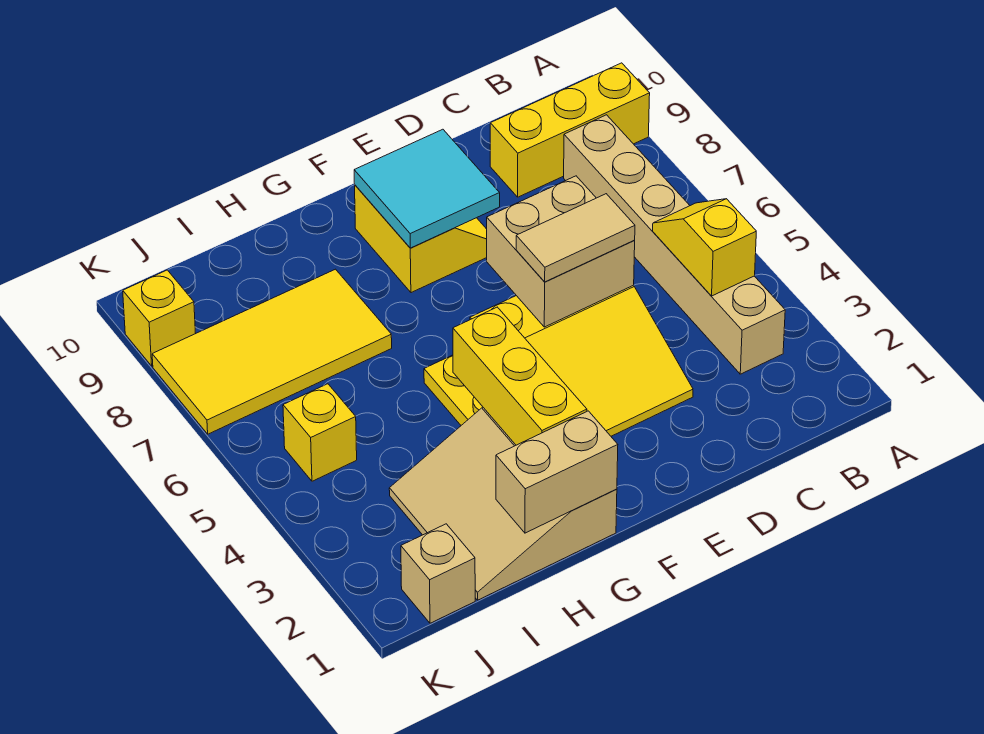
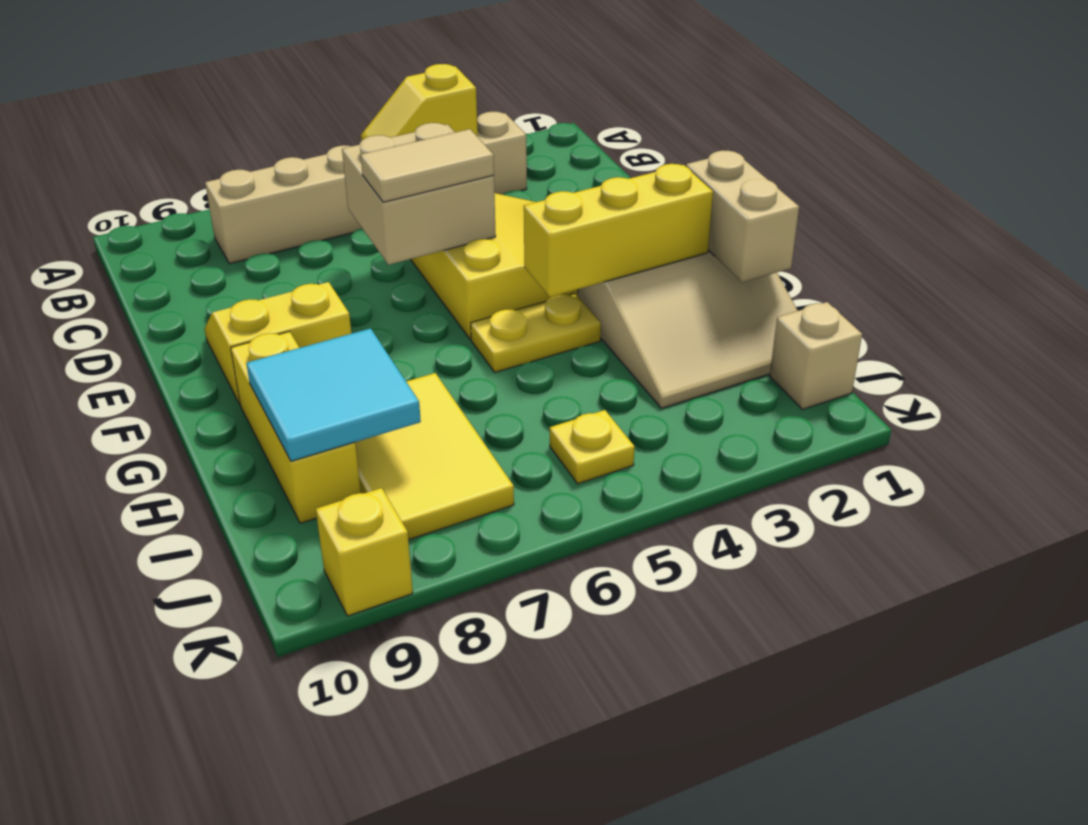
yellow 1x3 brick [490,63,650,197] -> yellow 1x3 brick moved to [231,331,361,523]
tan 1x2 tile [516,194,635,282] -> tan 1x2 tile turned to [361,129,494,202]
cyan 2x2 tile [354,129,500,248] -> cyan 2x2 tile moved to [246,328,421,461]
yellow 2x4 tile [152,269,392,434] -> yellow 2x3 tile [355,373,514,540]
yellow 1x1 brick [283,384,357,481] -> yellow 1x1 plate [550,410,635,484]

